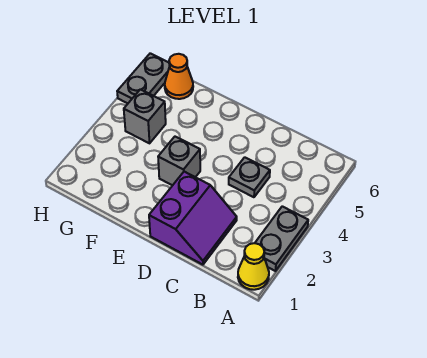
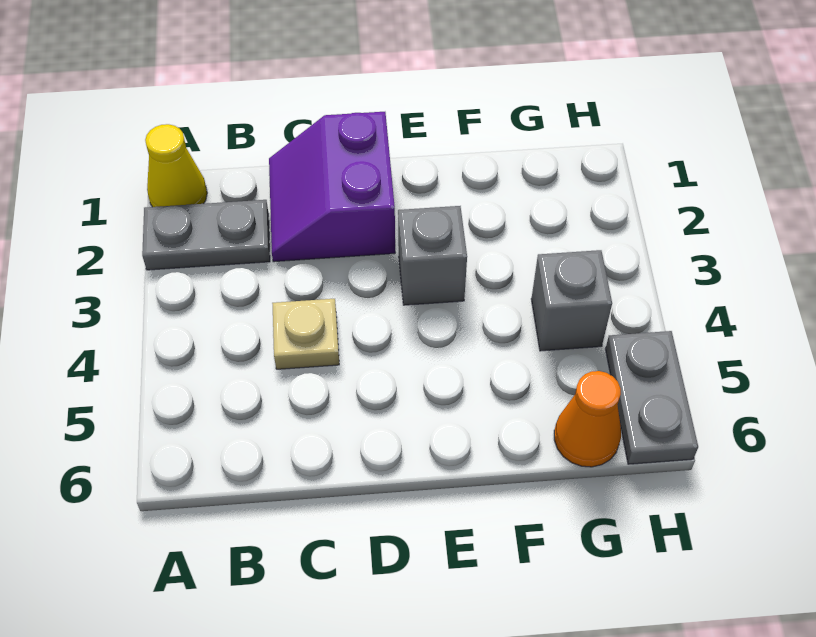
grey 1x2 plate [255,206,308,271] -> grey 1x2 plate turned to [142,200,270,270]
grey 1x1 plate [229,157,270,197] -> tan 1x1 plate [272,299,339,369]

